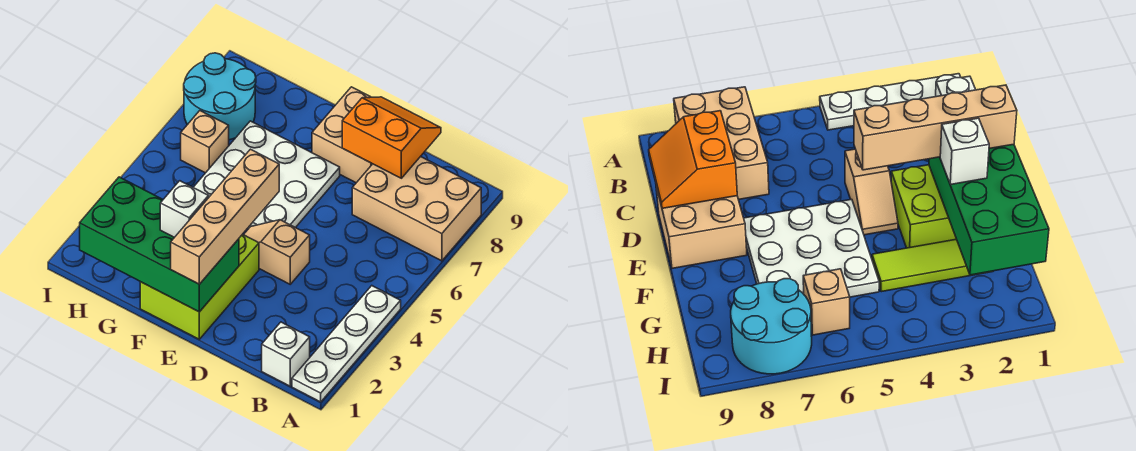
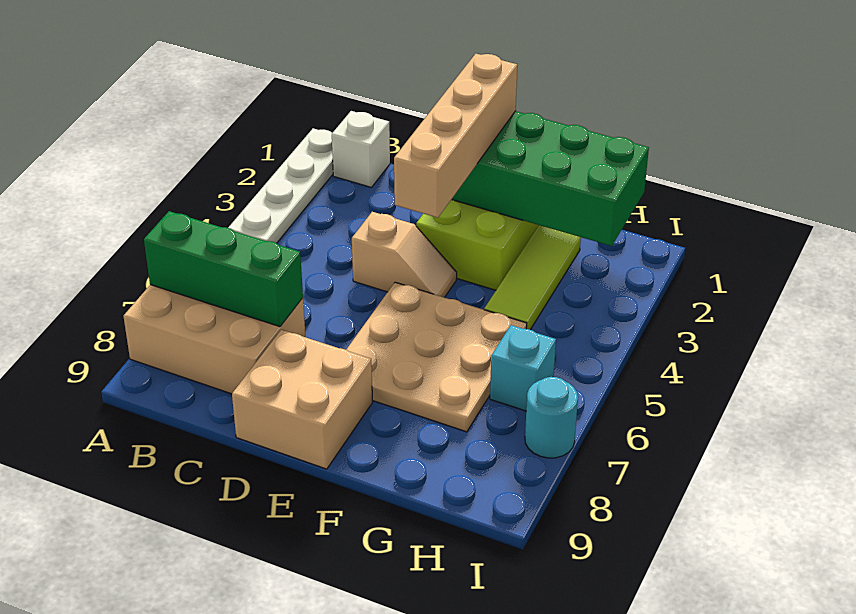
none -> green 1x3 brick [144,211,303,327]
orange 2x2 slope [342,97,441,178] -> none
white 3x3 plate [193,121,340,229] -> tan 3x3 plate [346,282,527,432]
white 1x1 brick [160,181,209,237] -> none
tan 1x1 brick [181,111,229,173] -> cyan 1x1 brick [490,325,556,411]
cyan 2x2 round brick [184,53,256,140] -> cyan 1x1 round brick [525,377,578,458]

